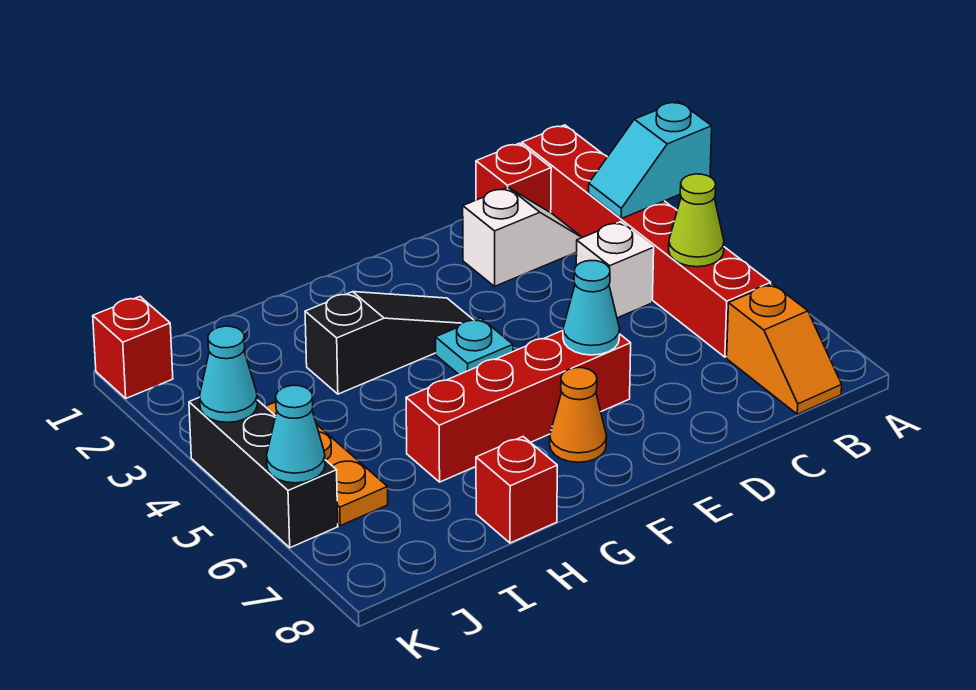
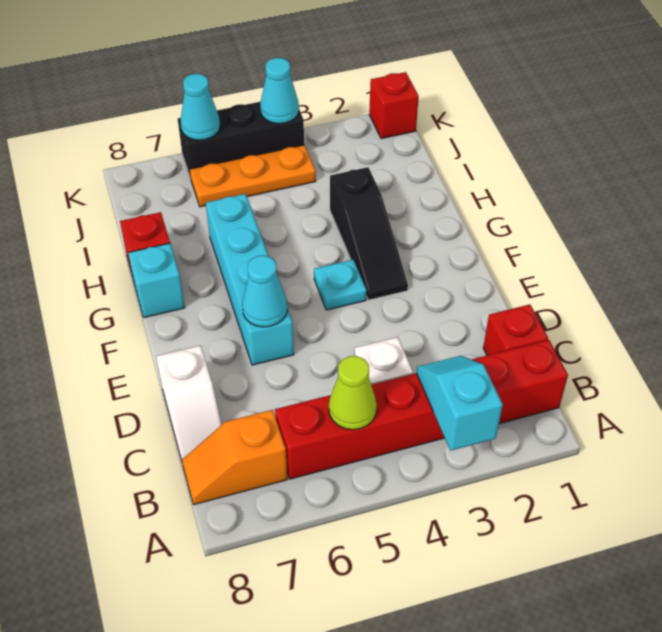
white 1x2 slope [463,187,582,286] -> white 1x2 slope moved to [156,345,222,460]
red 1x4 brick [406,331,631,482] -> cyan 1x4 brick [206,194,294,365]
orange 1x1 cone [550,368,607,462] -> none
none -> cyan 1x1 brick [128,243,185,318]

